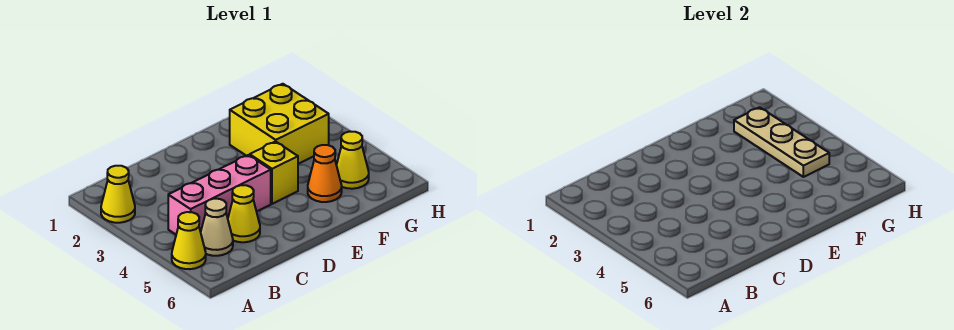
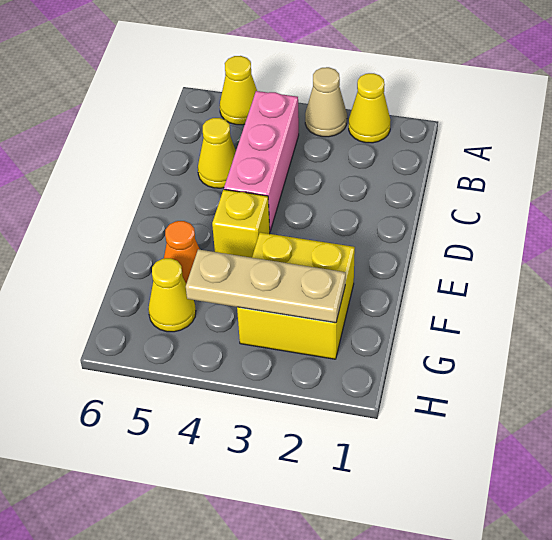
tan 1x1 cone [201,199,233,256] -> tan 1x1 cone moved to [305,67,347,137]

